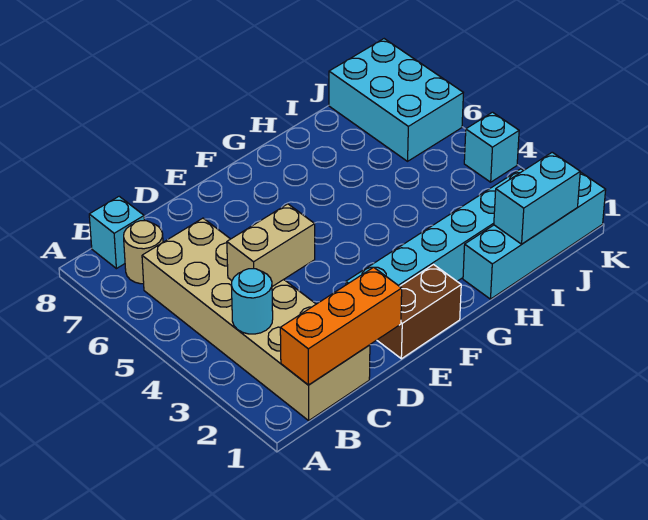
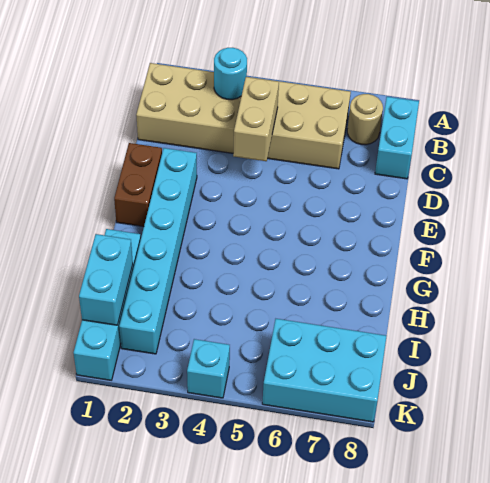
orange 1x3 brick [280,267,402,385] -> none
cyan 1x1 brick [89,196,144,269] -> cyan 1x2 brick [375,97,419,179]

